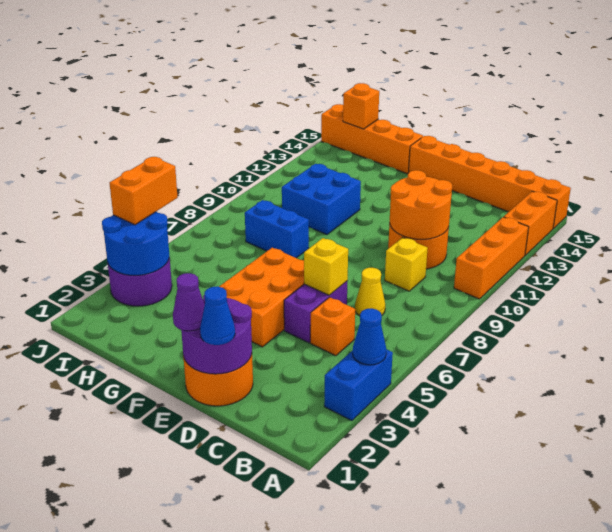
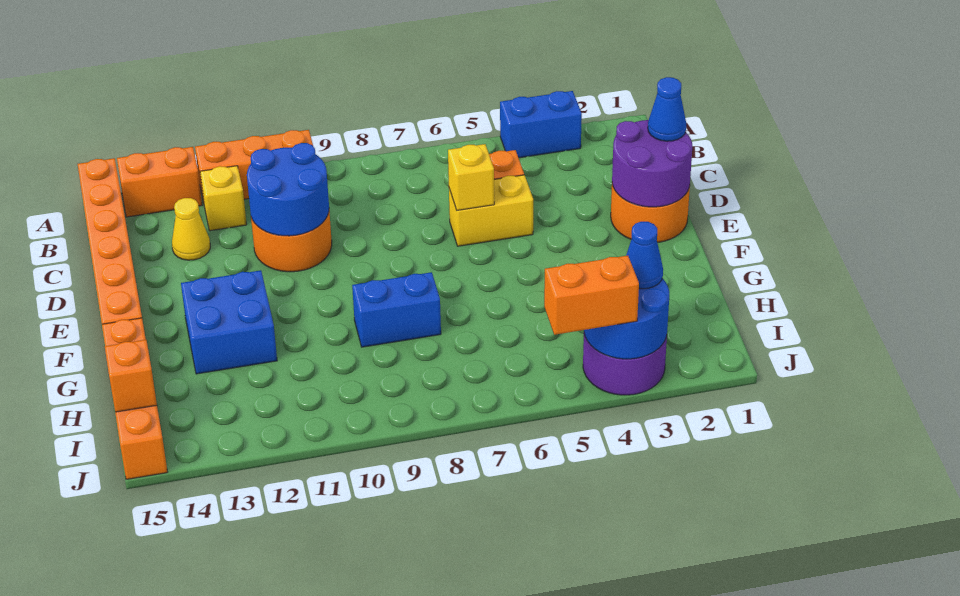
blue 1x1 cone [353,308,386,365] -> blue 1x1 cone moved to [626,222,663,289]
yellow 1x1 cone [355,268,385,316] -> yellow 1x1 cone moved to [172,198,210,260]
yellow 1x1 brick [385,237,428,291] -> yellow 1x1 brick moved to [200,166,247,231]
orange 2x2 round brick [390,170,452,239] -> blue 2x2 round brick [247,143,329,236]
purple 1x2 brick [284,281,347,343] -> yellow 1x2 brick [449,175,533,246]
purple 1x1 cone [173,273,205,331] -> none
orange 2x3 brick [219,248,304,347] -> none
blue 1x2 brick [245,200,309,258] -> blue 1x2 brick turned to [352,272,441,347]
blue 2x2 brick [282,164,361,235] -> blue 2x2 brick moved to [181,270,277,374]

